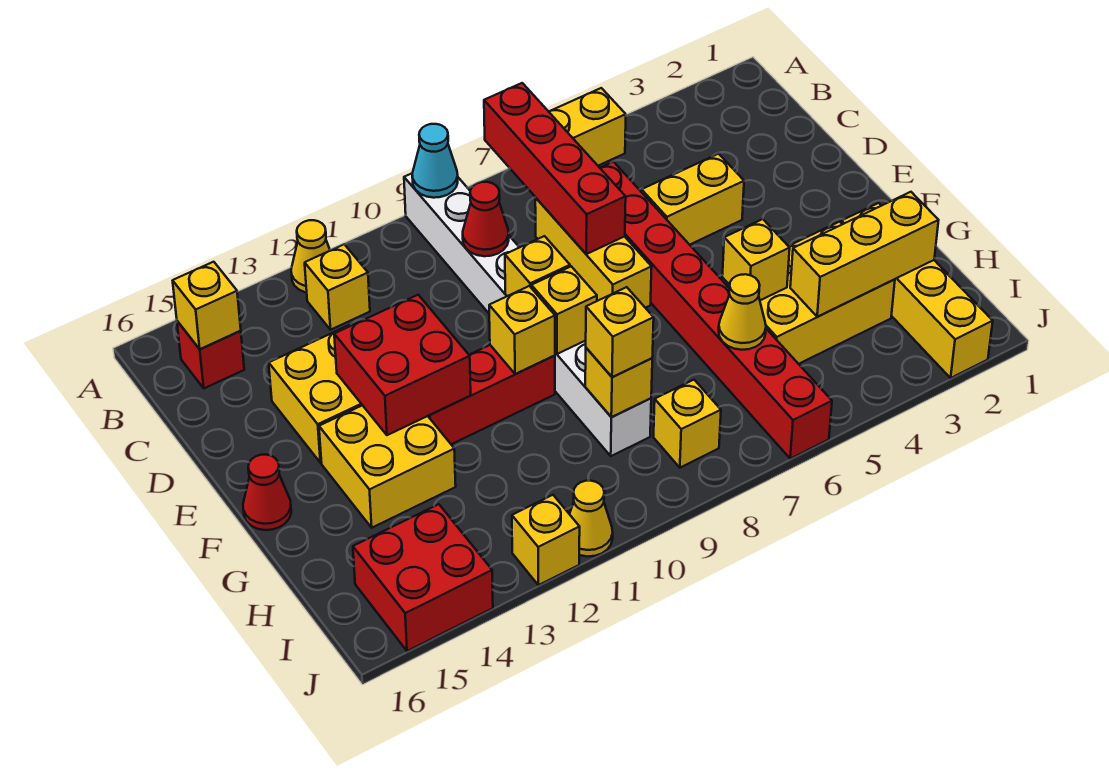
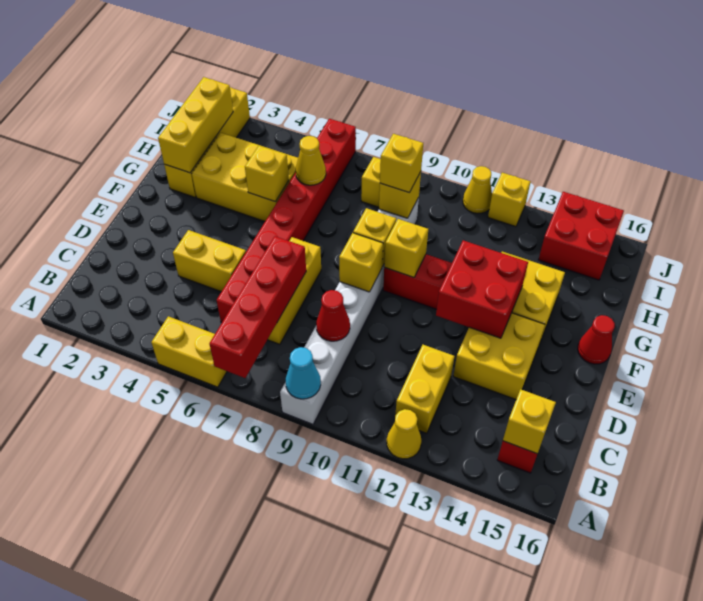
yellow 1x1 brick [305,244,370,330] -> yellow 1x2 brick [395,345,454,433]
yellow 1x3 brick [790,192,939,317] -> yellow 1x3 brick turned to [158,77,233,173]

